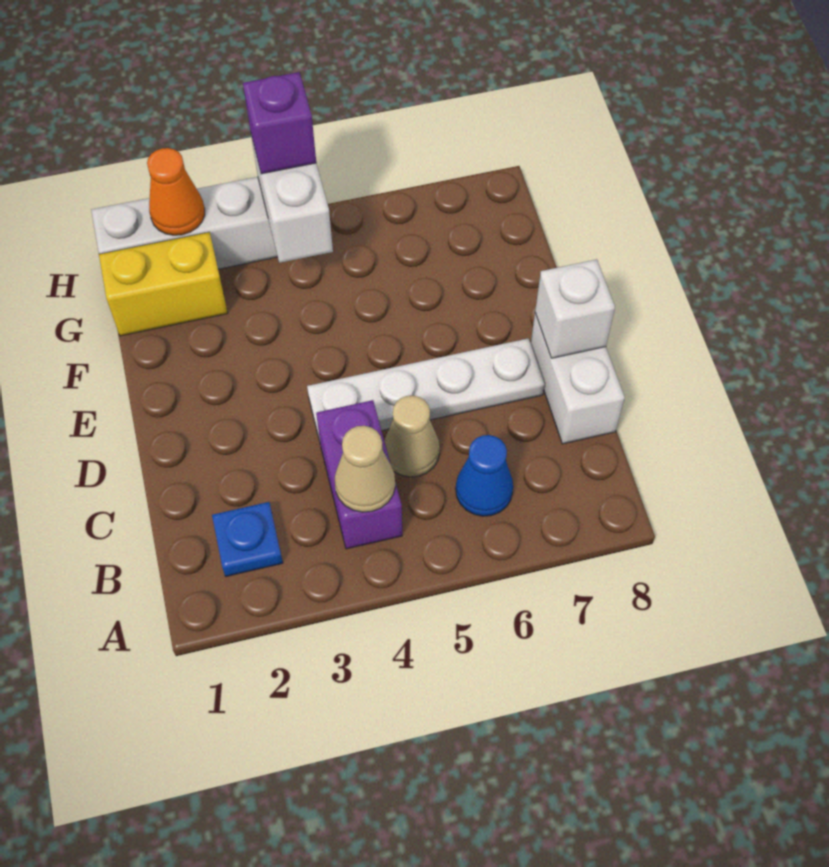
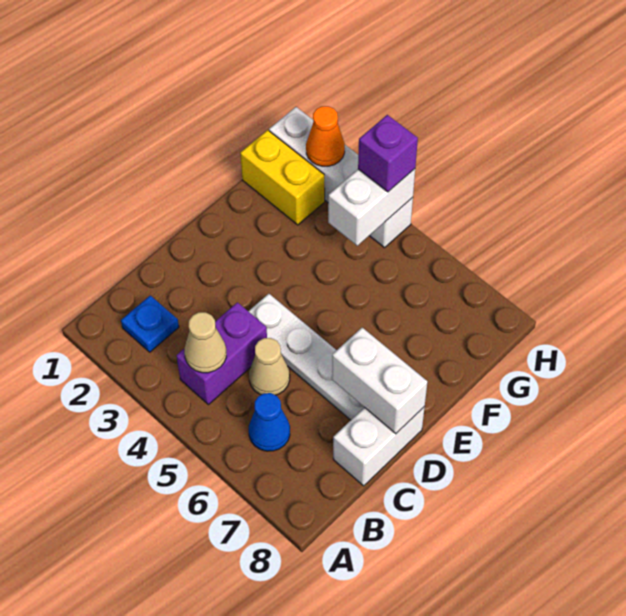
white 1x1 brick [535,259,615,358] -> white 1x2 brick [332,328,427,434]

